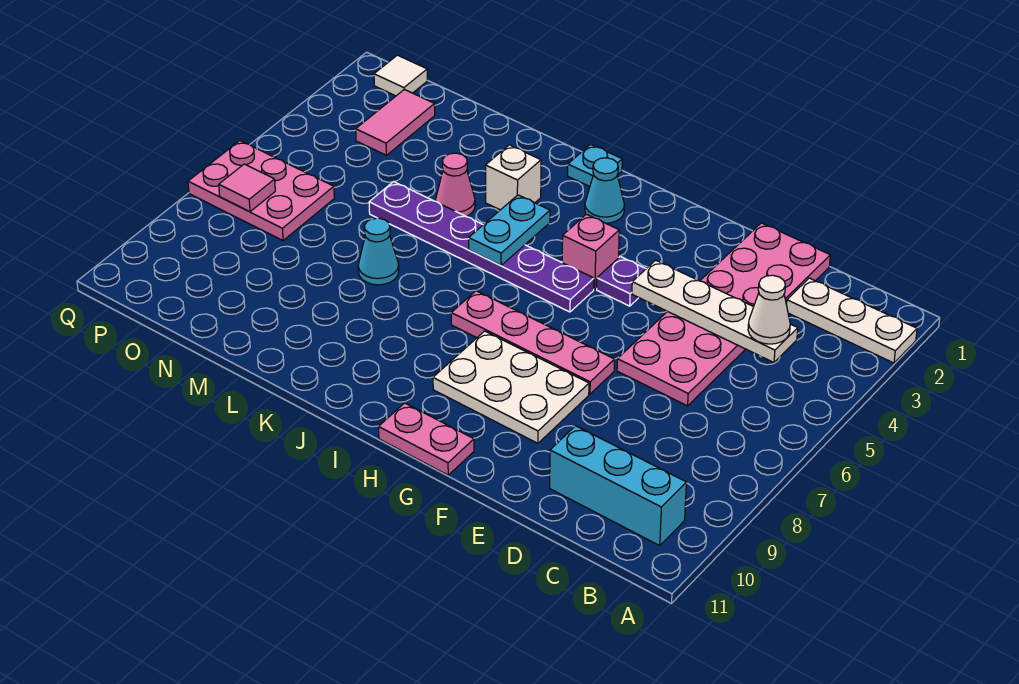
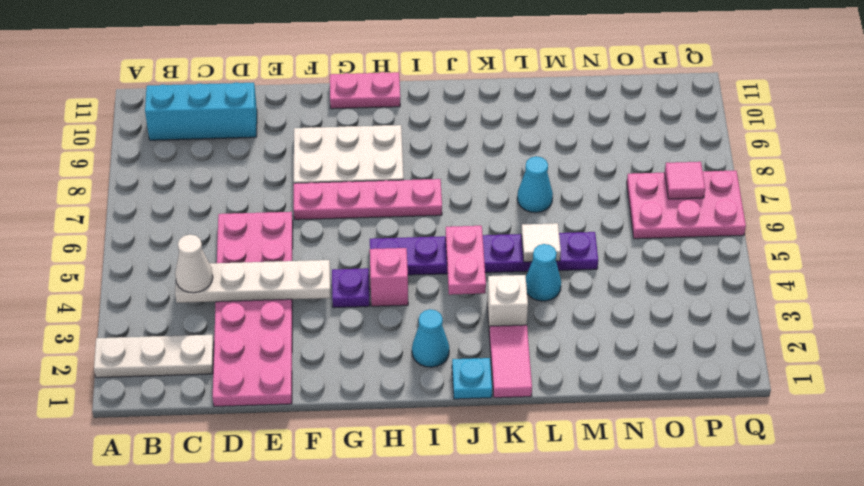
cyan 1x2 plate [469,195,550,266] -> pink 1x2 plate [446,226,486,295]
pink 1x1 cone [436,153,475,216] -> cyan 1x1 cone [526,244,561,301]
pink 1x2 tile [356,89,435,155] -> pink 1x2 tile moved to [489,325,532,398]
white 1x1 tile [374,55,427,96] -> white 1x1 tile moved to [521,223,561,262]

